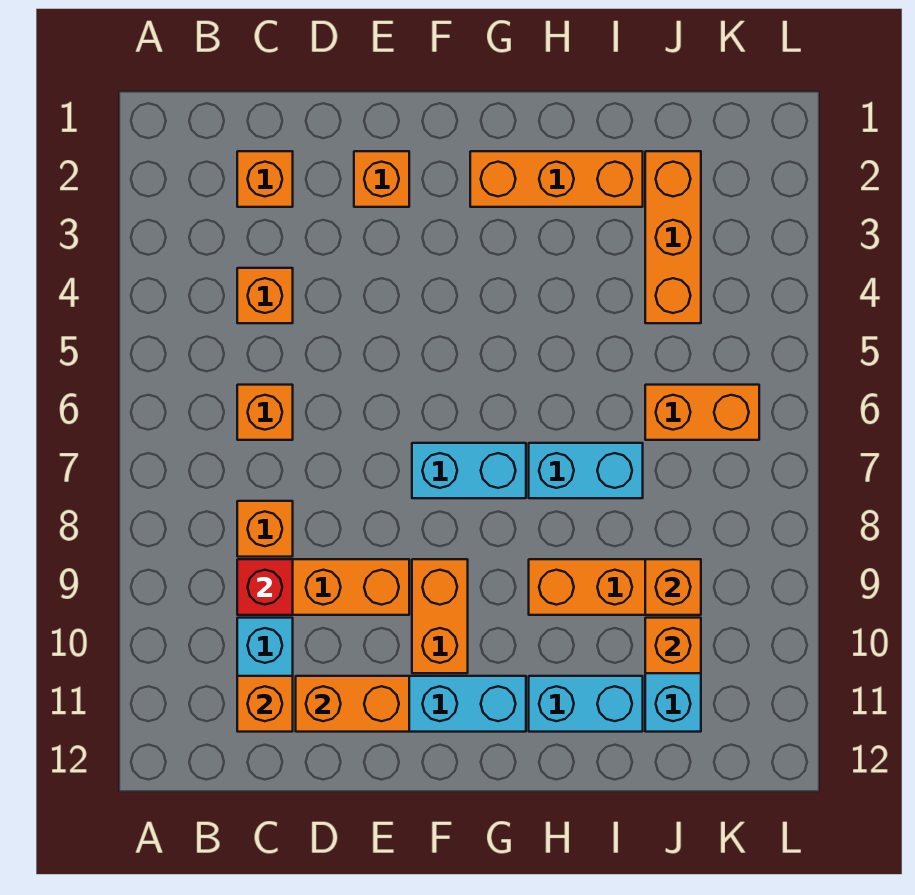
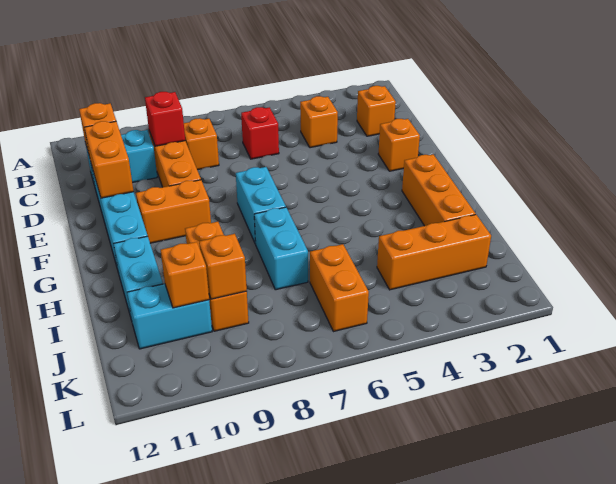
orange 1x1 brick [237,385,293,440] -> red 1x1 brick [241,107,279,159]

